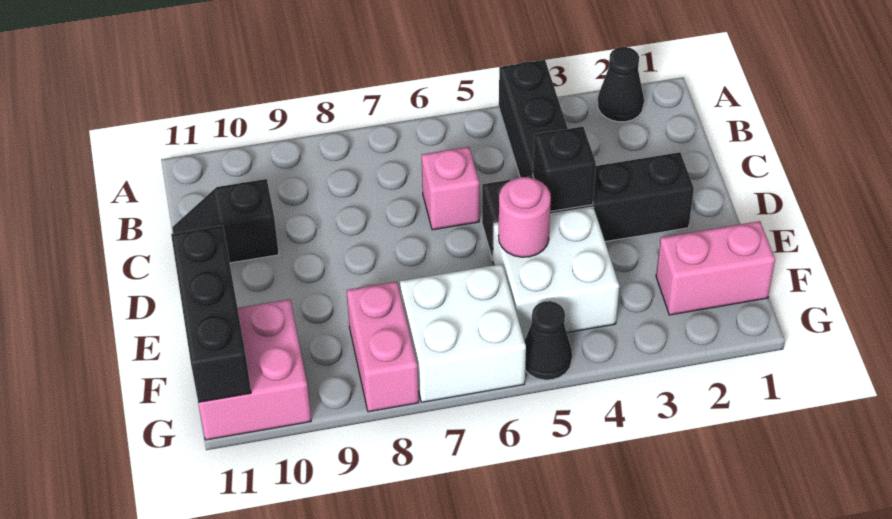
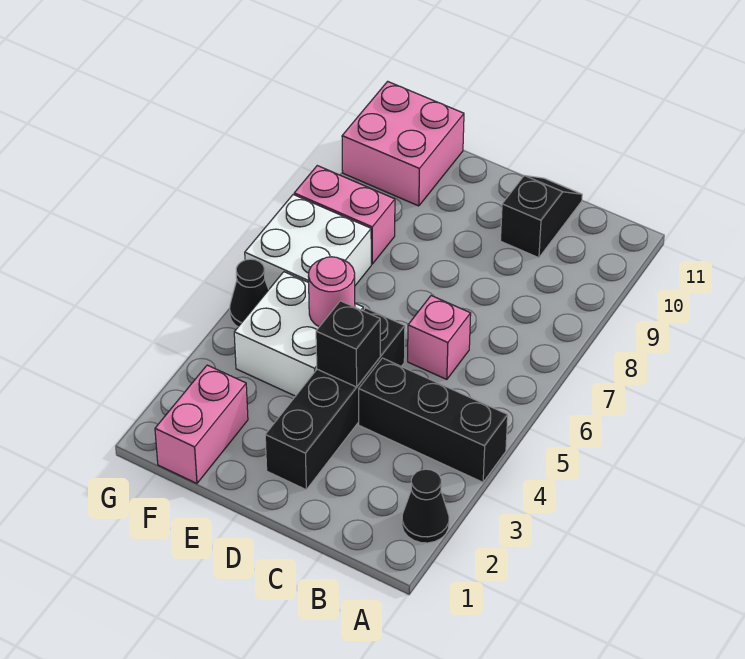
black 1x3 brick [171,226,251,402] -> none

